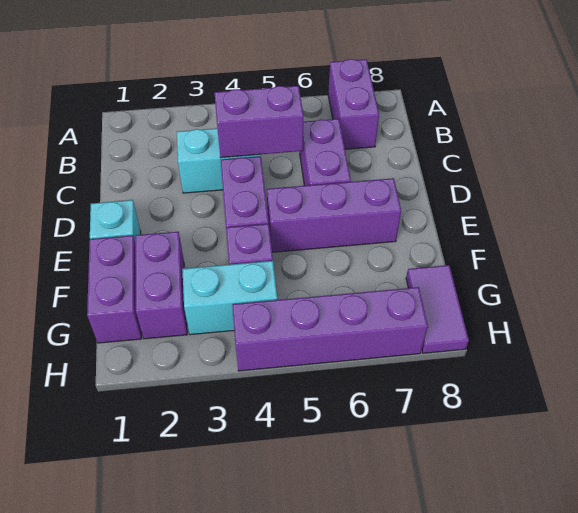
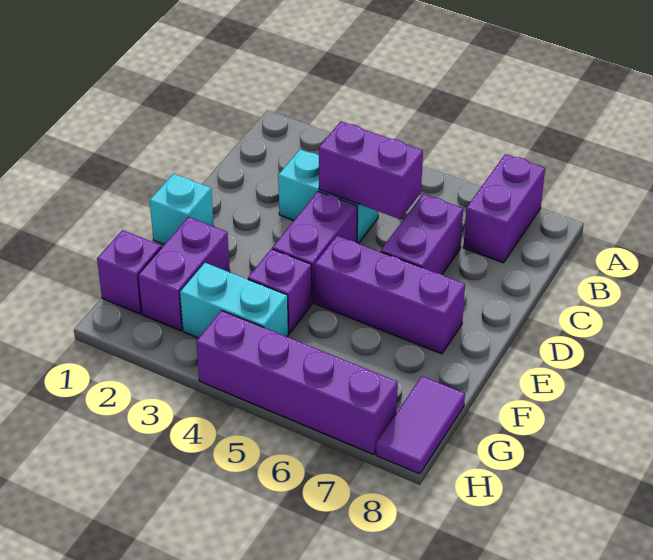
purple 1x2 brick [87,235,142,343] -> purple 1x1 brick [97,230,161,314]

